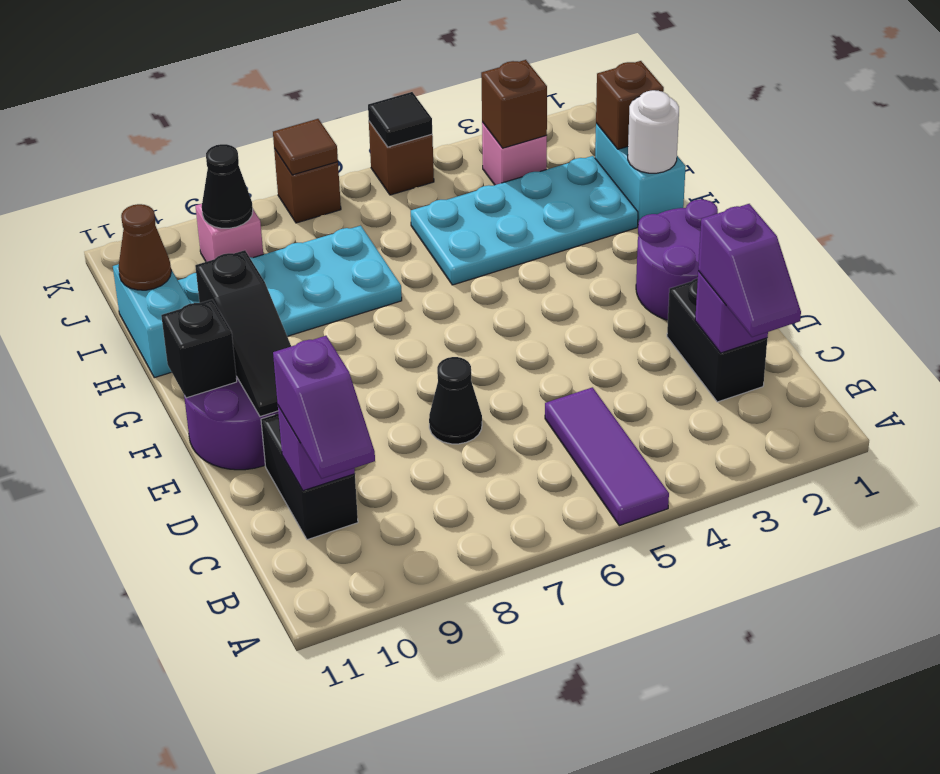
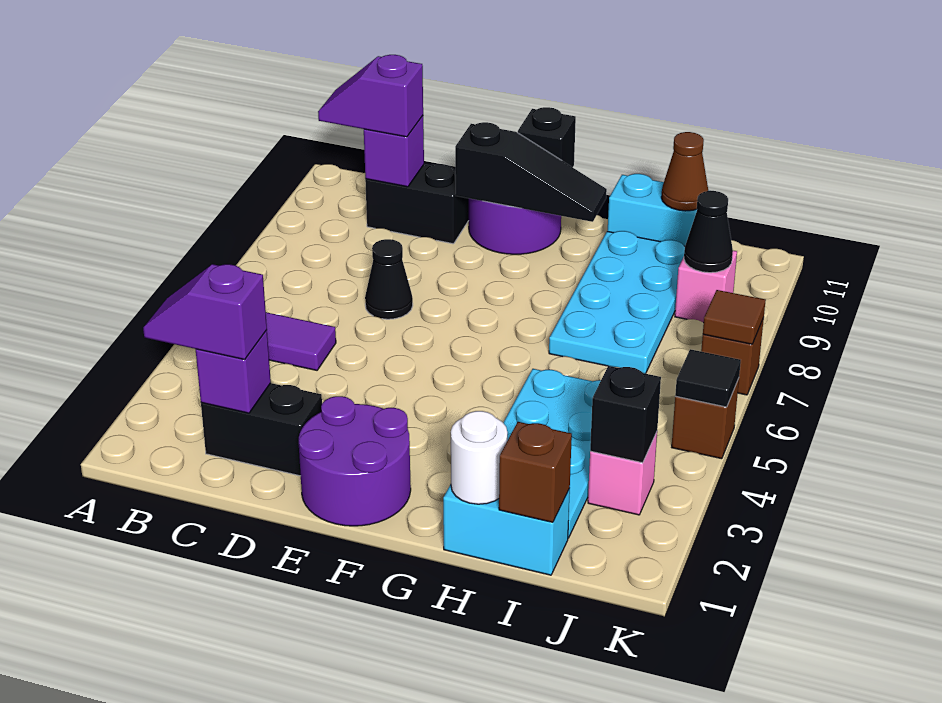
black 1x3 slope [195,250,291,417] -> black 1x3 slope turned to [455,122,607,222]
brown 1x1 brick [481,60,547,148] -> black 1x1 brick [590,366,661,463]

